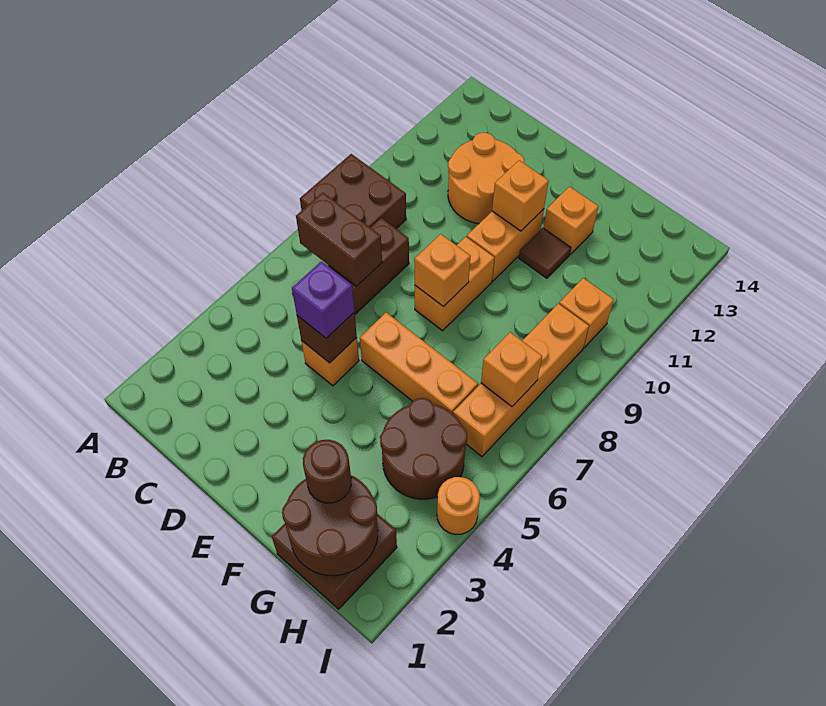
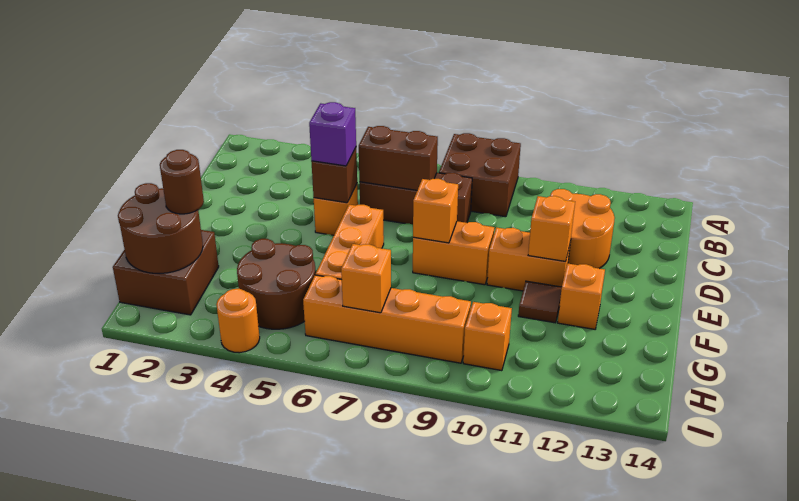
brown 1x2 brick [296,193,382,286] -> brown 1x2 brick turned to [359,126,438,190]

